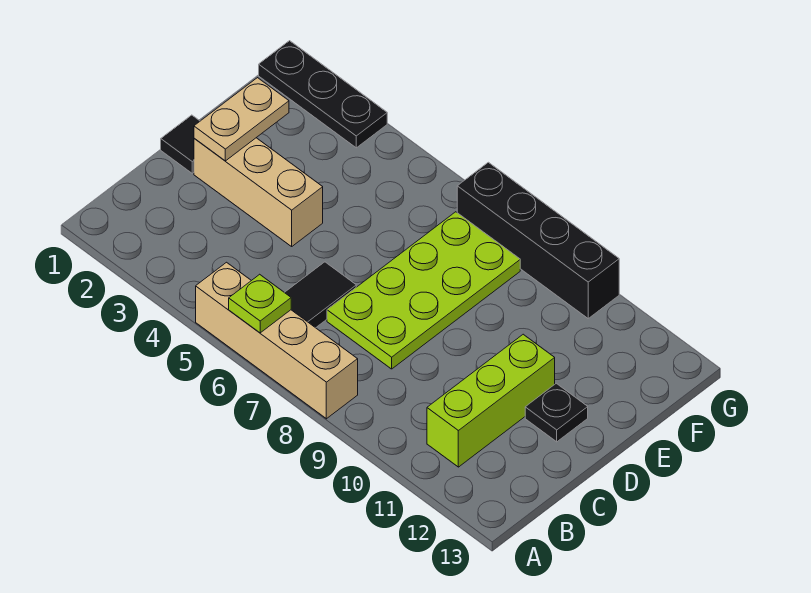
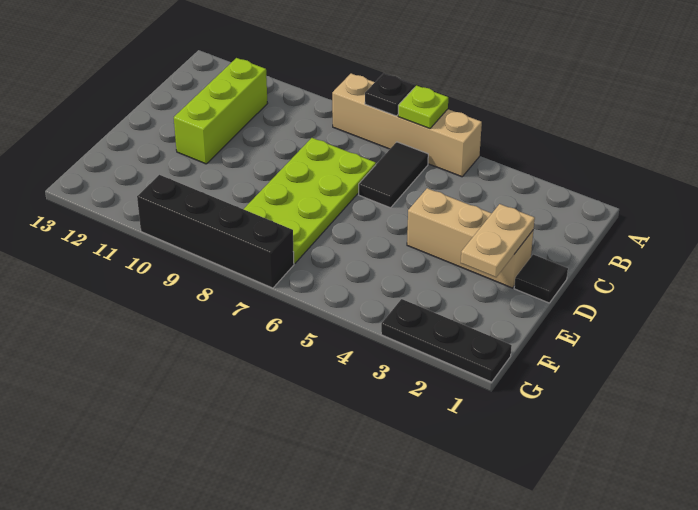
black 1x1 plate [525,383,588,442] -> black 1x1 plate moved to [365,73,415,116]

